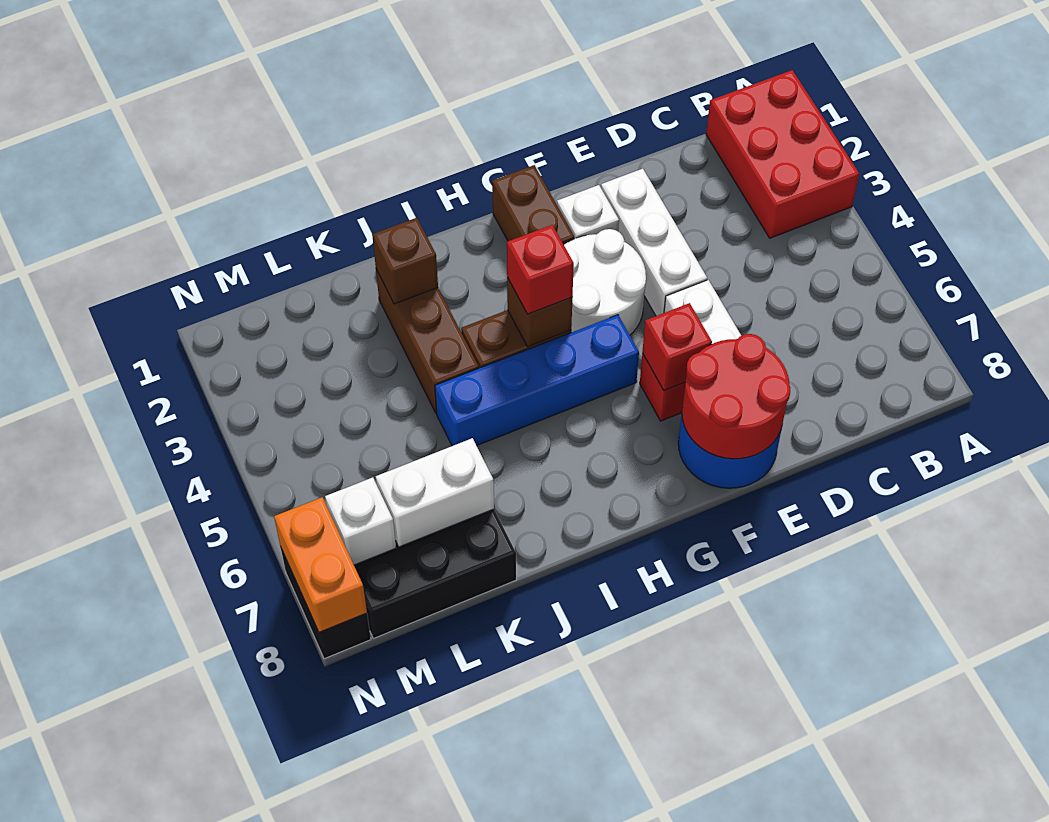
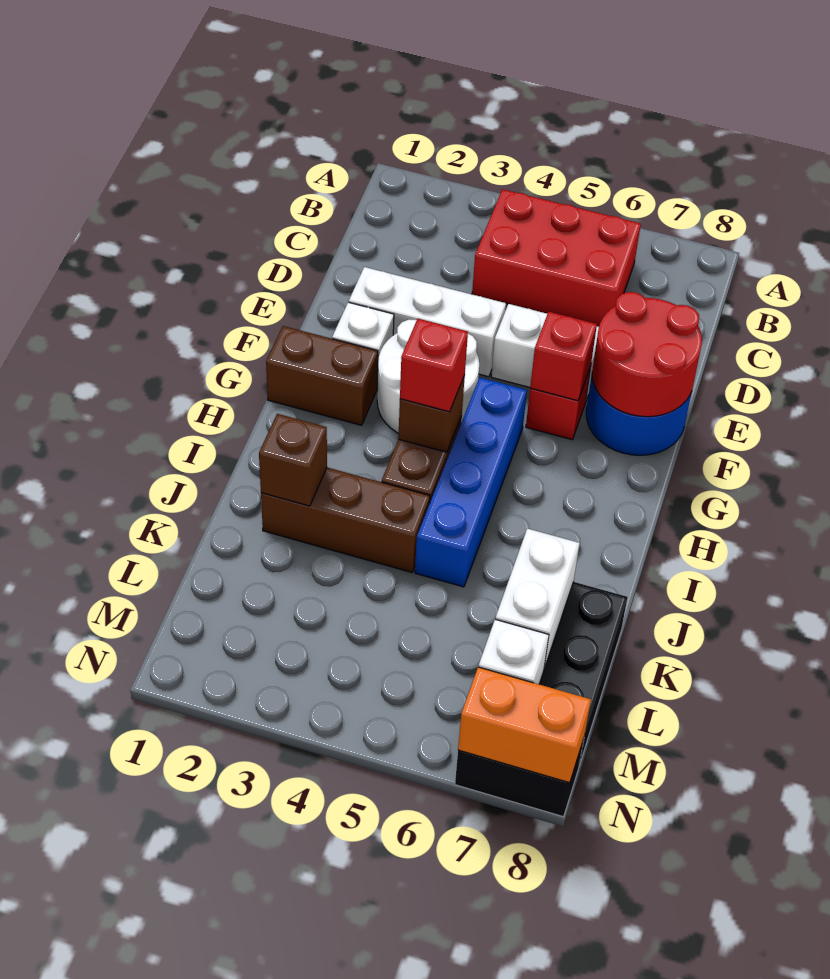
red 2x3 brick [706,70,859,238] -> red 2x3 brick moved to [472,189,641,327]

